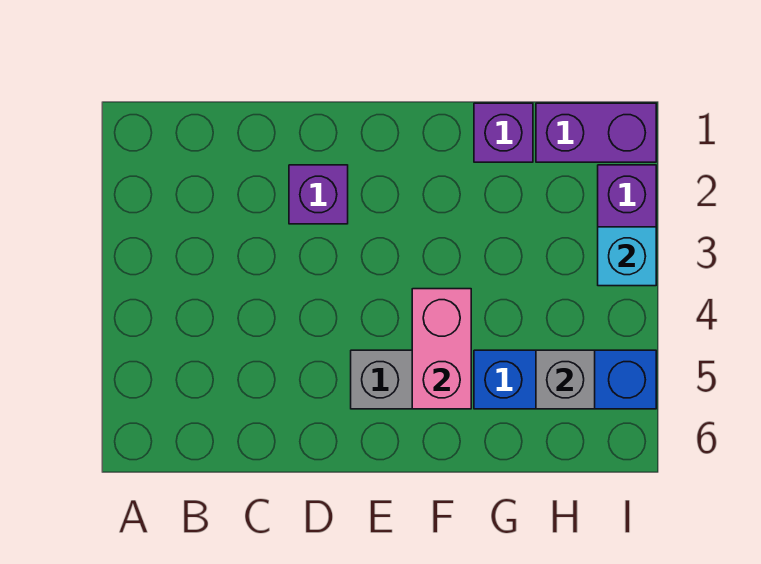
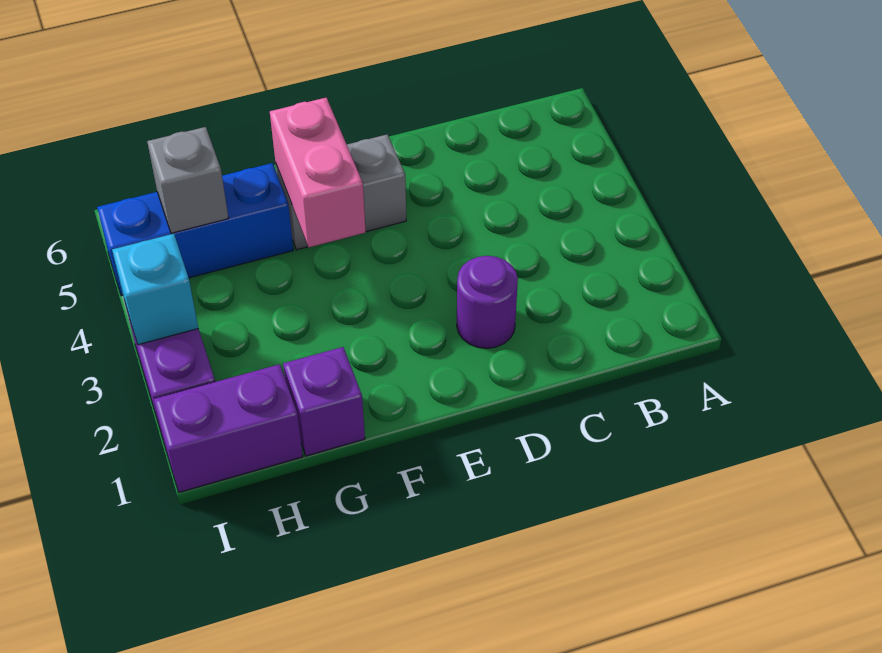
purple 1x1 brick [289,165,348,224] -> purple 1x1 round brick [457,256,518,348]

